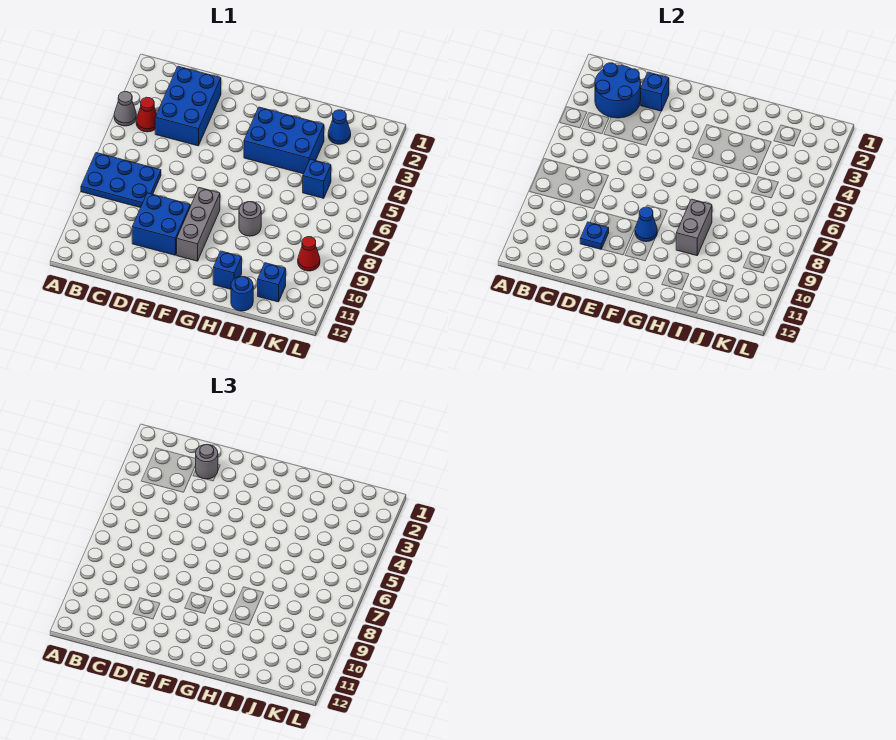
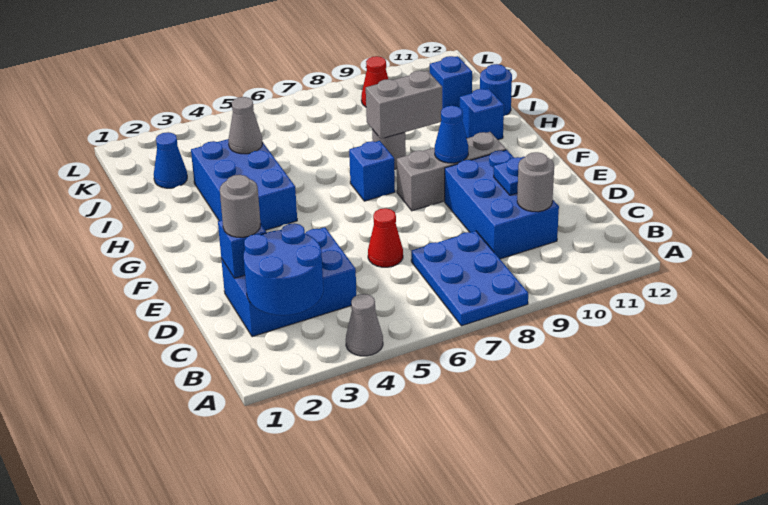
red 1x1 cone [136,97,157,132] -> red 1x1 cone moved to [368,208,403,267]
none -> grey 1x1 round brick [517,152,554,212]
blue 2x2 brick [132,193,190,255] -> blue 2x3 brick [445,150,559,259]
none -> grey 1x1 cone [228,97,262,154]
blue 1x1 brick [303,159,331,198] -> blue 1x1 brick moved to [349,141,395,201]

